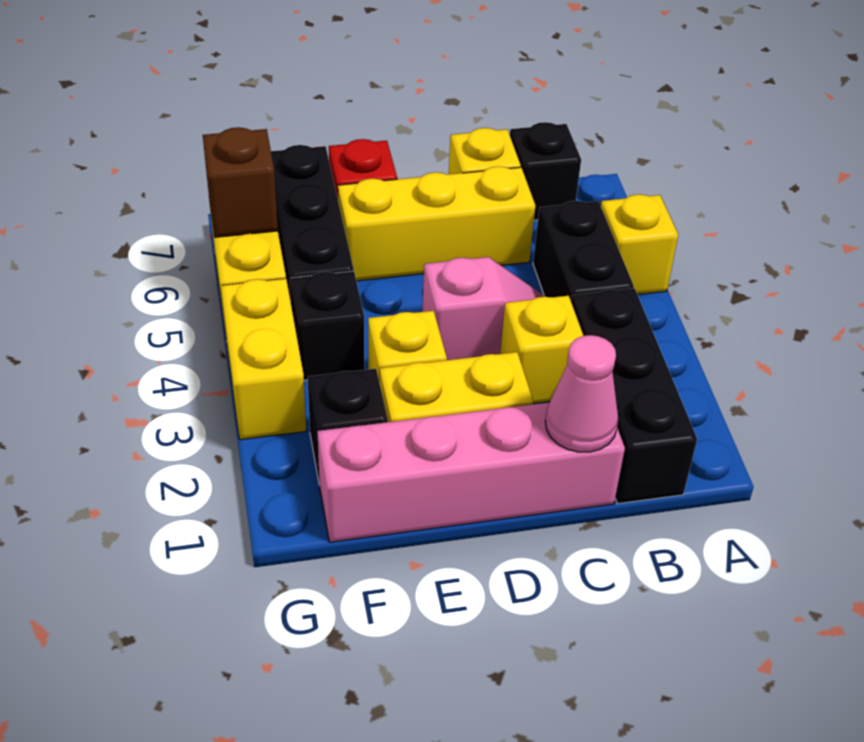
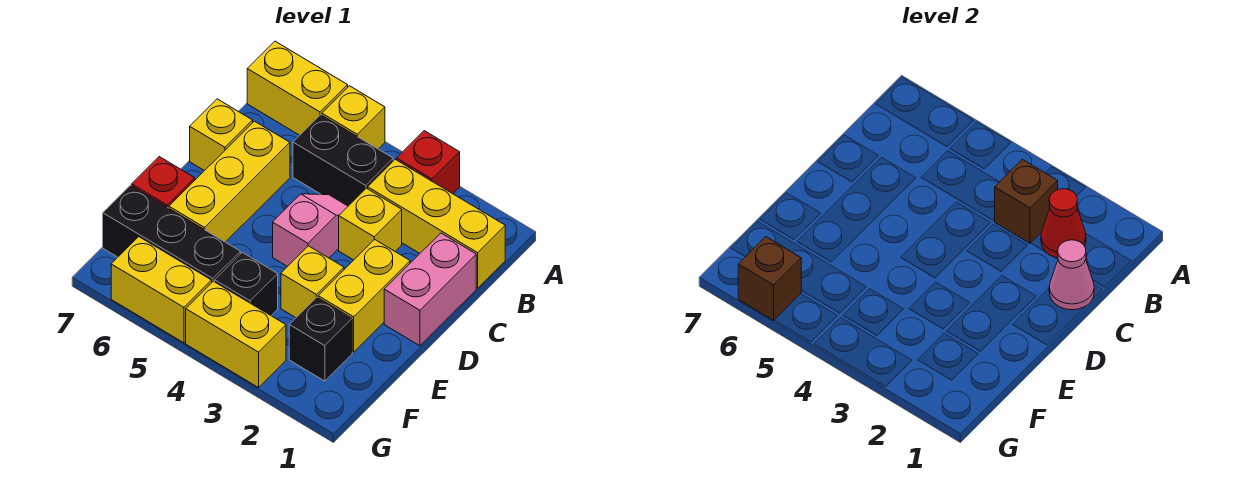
none -> red 1x1 brick [397,131,460,194]
none -> yellow 1x2 brick [247,41,348,135]
black 1x3 brick [571,288,697,504] -> yellow 1x3 brick [368,159,505,288]
none -> red 1x1 cone [1041,189,1086,258]
none -> brown 1x1 brick [994,159,1058,243]
black 1x1 brick [510,122,581,220] -> none
pink 1x4 brick [317,403,625,542] -> pink 1x2 brick [384,233,476,346]

